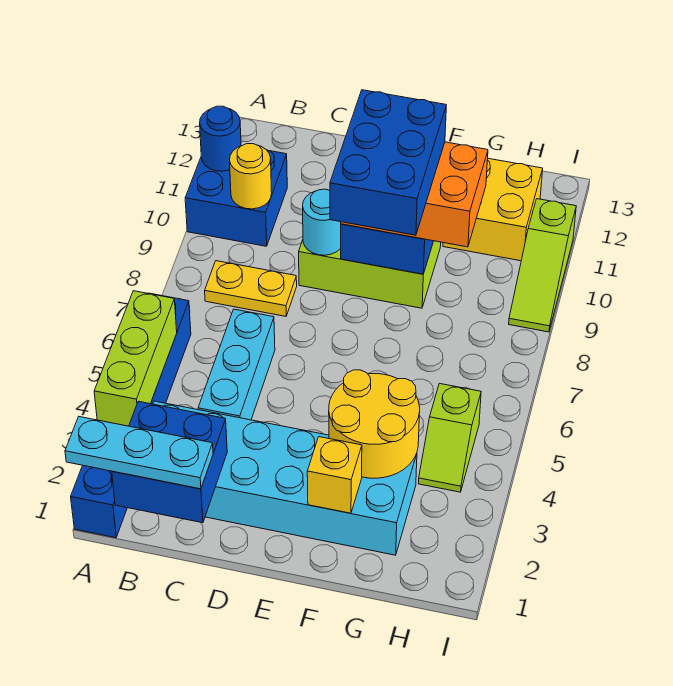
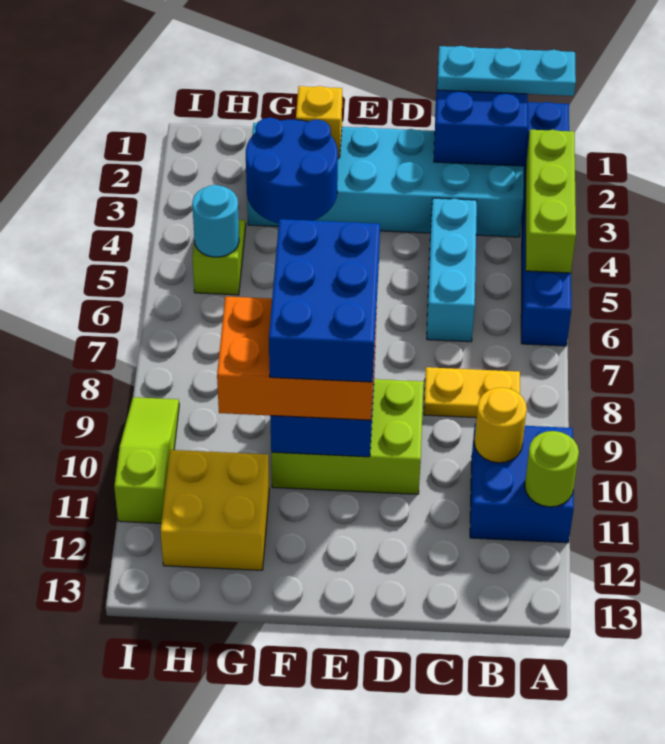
blue 1x1 round brick [200,106,241,171] -> lime 1x1 round brick [525,431,579,507]
cyan 1x1 round brick [303,189,341,255] -> cyan 1x1 round brick moved to [192,185,239,257]
yellow 2x2 round brick [329,370,420,478] -> blue 2x2 round brick [246,118,338,223]

